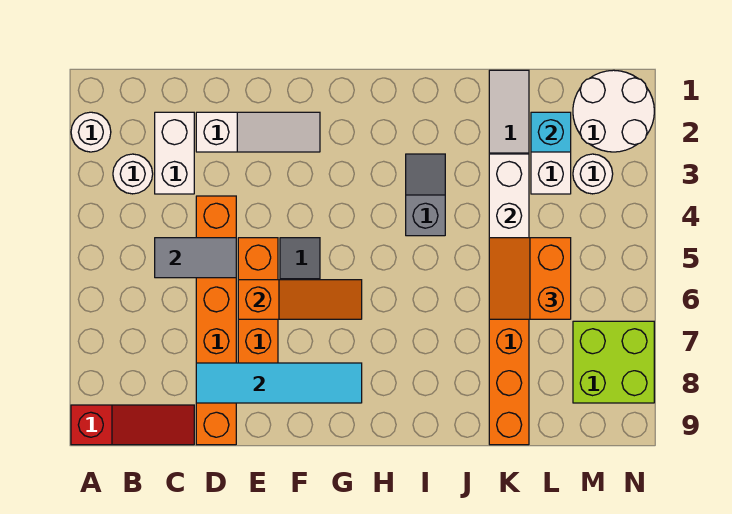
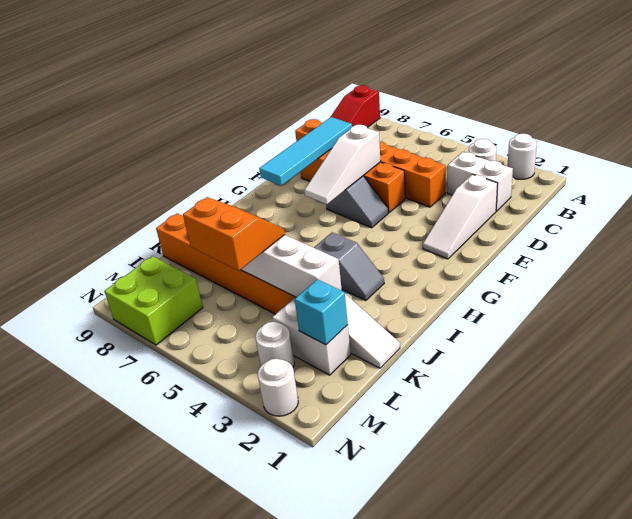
grey 1x2 tile [155,238,236,278] -> none
orange 1x3 slope [238,280,362,319] -> white 1x3 slope [304,125,381,204]
white 2x2 round brick [573,70,654,152] -> white 1x1 round brick [258,359,298,416]

